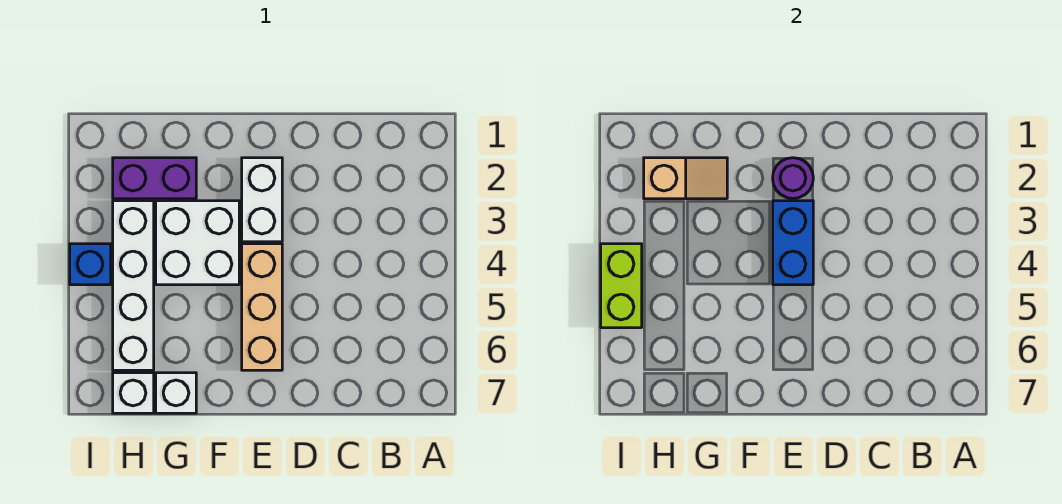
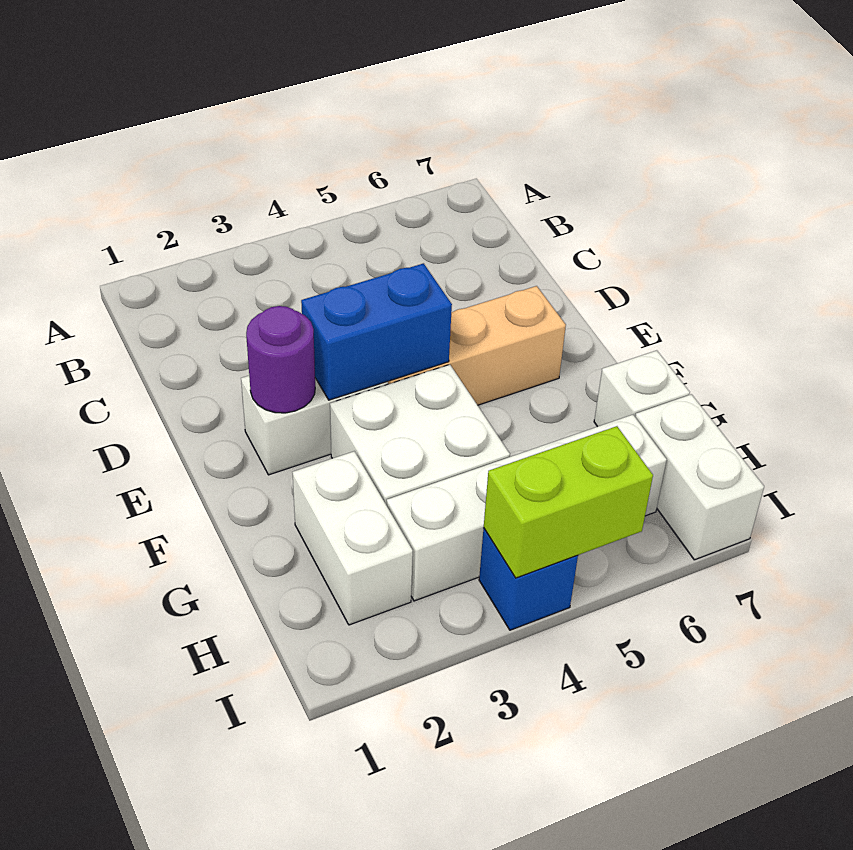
purple 1x2 brick [113,158,196,199] -> white 1x2 brick [292,451,413,625]
tan 1x2 slope [644,158,727,199] -> none
white 1x1 brick [113,373,154,413] -> white 1x2 brick [635,394,764,560]

